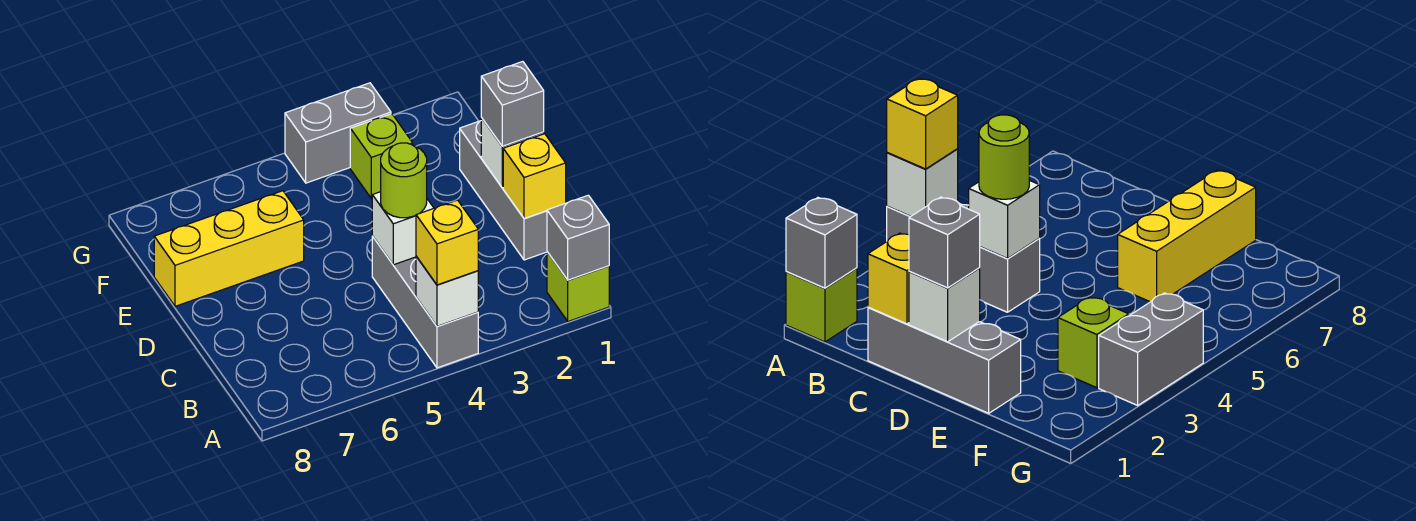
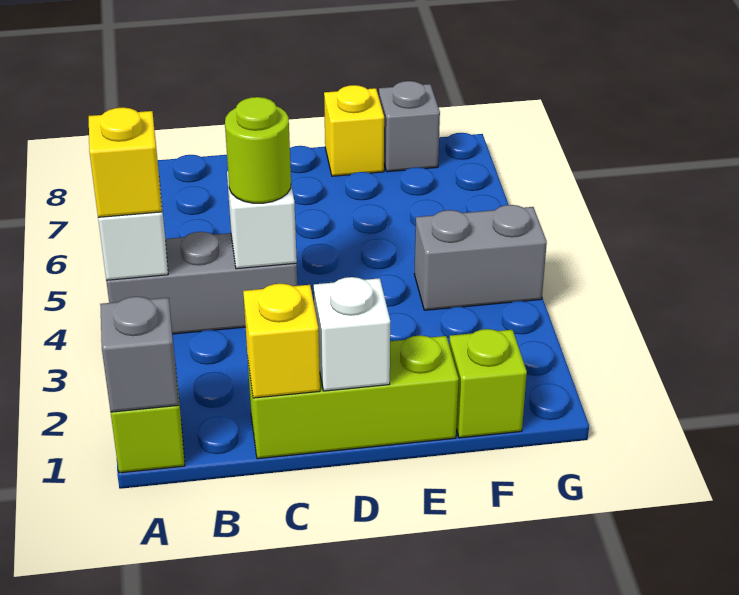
grey 1x3 brick [460,121,547,260] -> lime 1x3 brick [248,335,459,459]
grey 1x1 brick [481,62,544,146] -> grey 1x1 brick moved to [379,81,440,172]
yellow 1x3 brick [154,191,304,306] -> yellow 1x1 brick [324,85,384,176]
lime 1x1 brick [350,114,413,198] -> lime 1x1 brick moved to [449,329,527,438]
grey 1x2 brick [285,83,391,183] -> grey 1x2 brick turned to [414,205,547,310]

